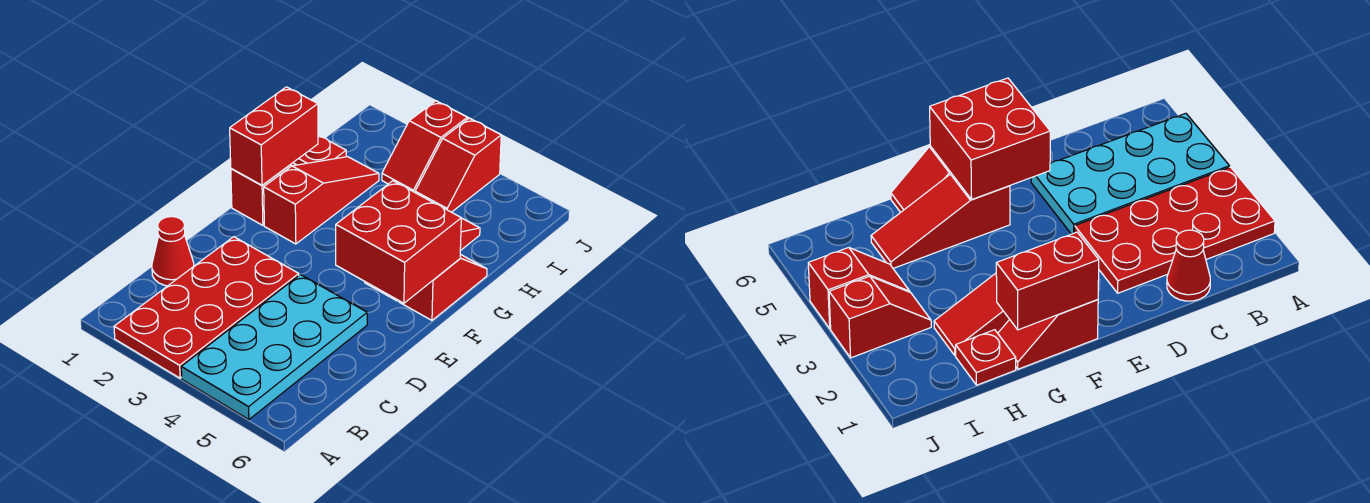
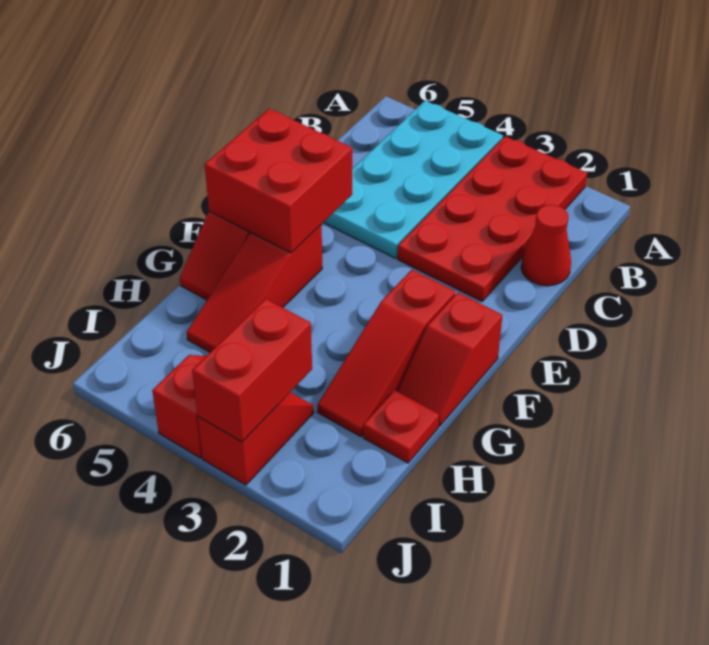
red 1x2 brick [230,87,318,185] -> red 1x2 brick moved to [192,299,312,442]

